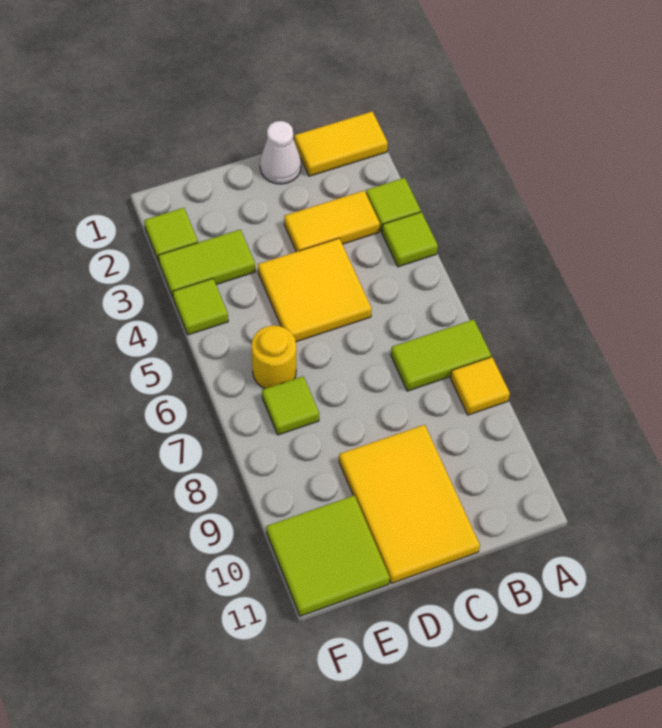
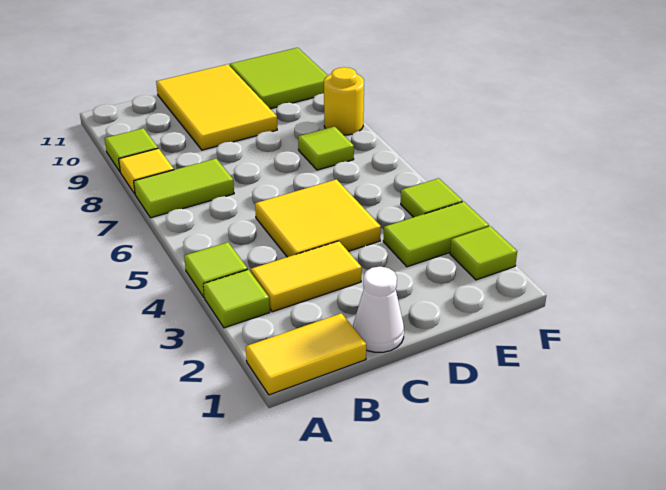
none -> lime 1x1 tile [105,128,158,171]
yellow 1x1 round brick [251,326,296,389] -> yellow 1x1 round brick moved to [324,67,364,135]

